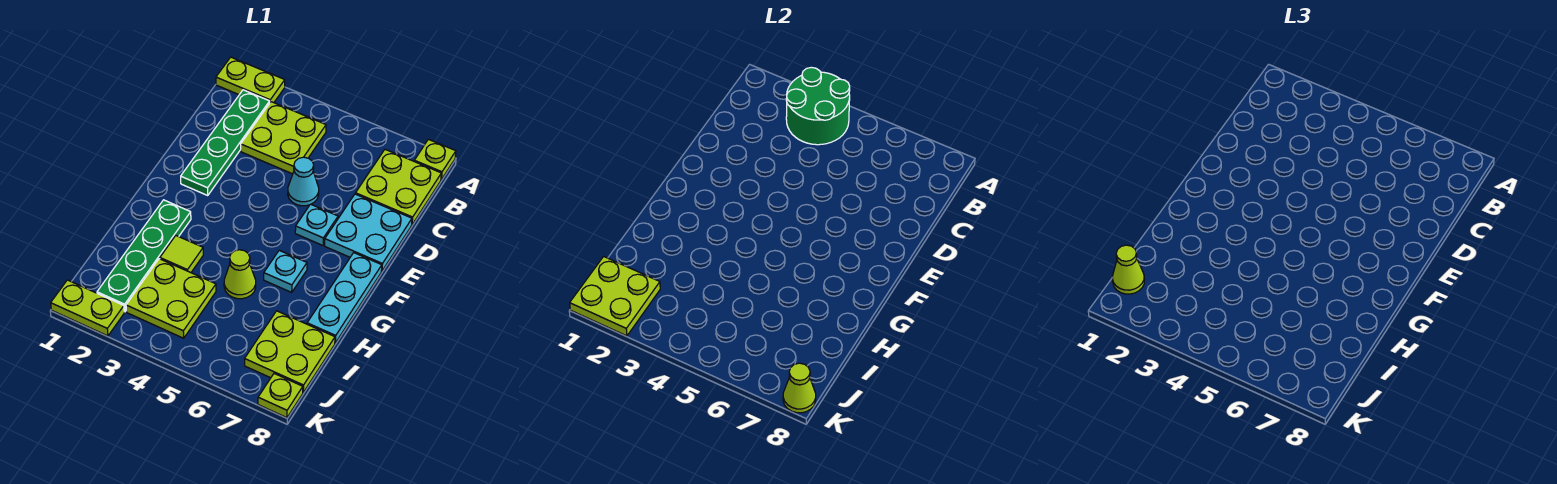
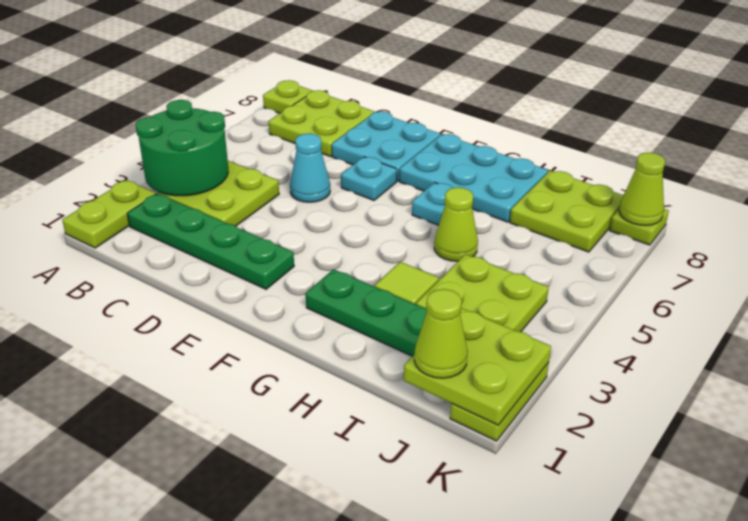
cyan 1x3 plate [307,253,382,343] -> cyan 2x3 plate [399,134,548,222]

